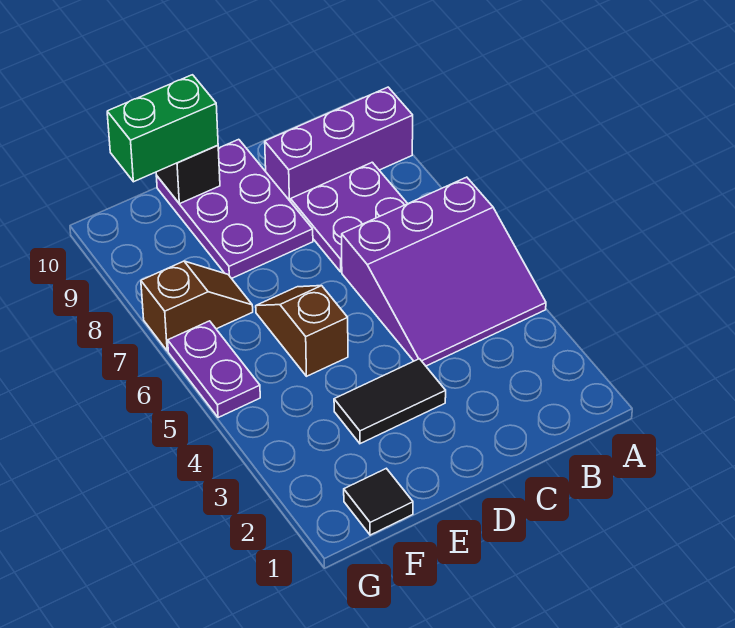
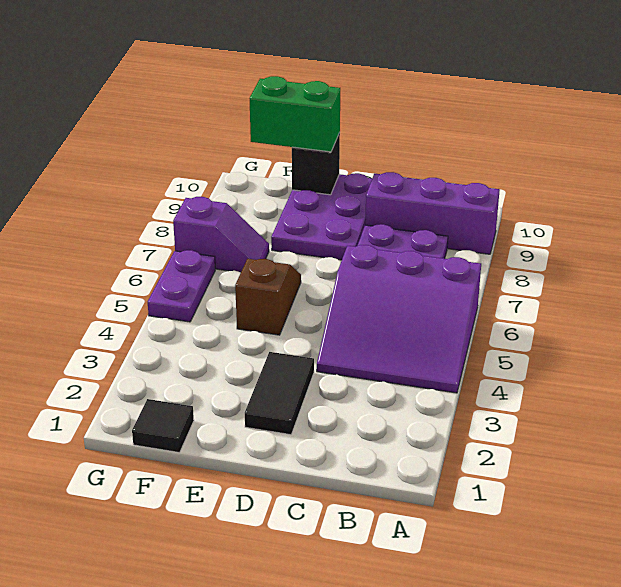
black 1x2 tile [334,359,446,444] -> black 1x2 tile turned to [245,352,314,435]
brown 1x2 slope [141,261,253,351] -> purple 1x2 slope [173,197,269,272]

